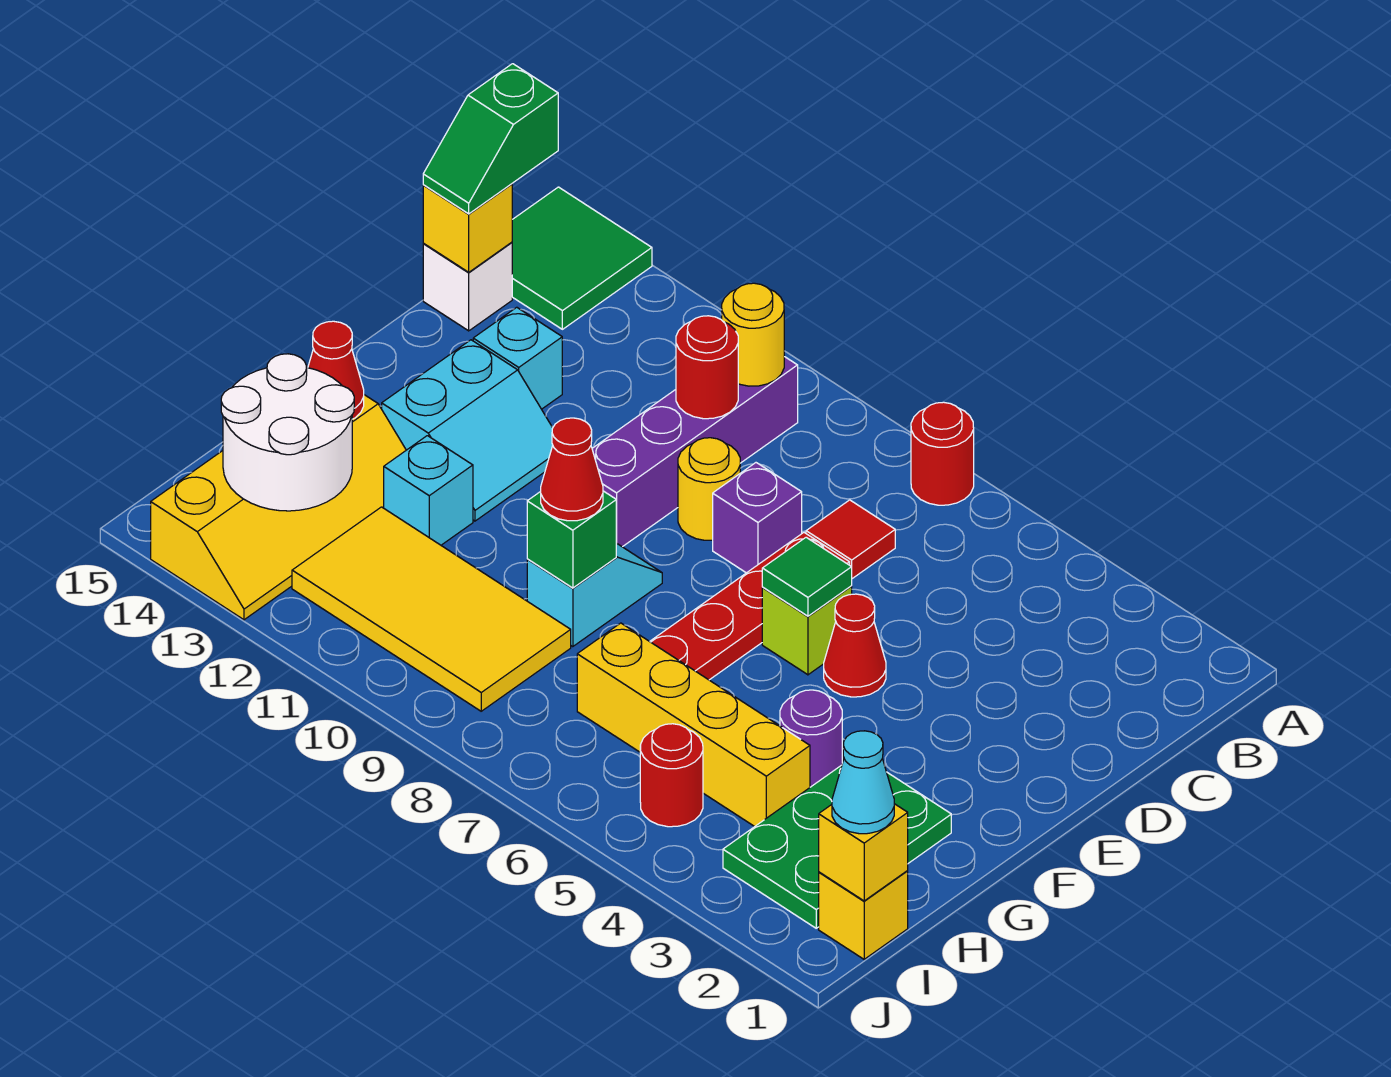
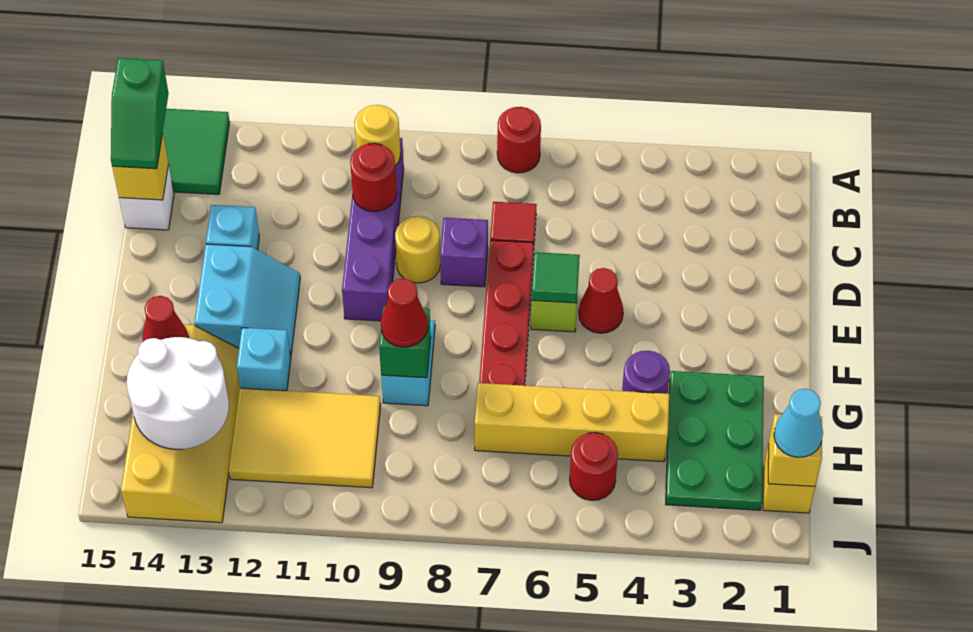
yellow 2x4 tile [292,507,571,711] -> yellow 2x3 tile [229,388,381,488]

